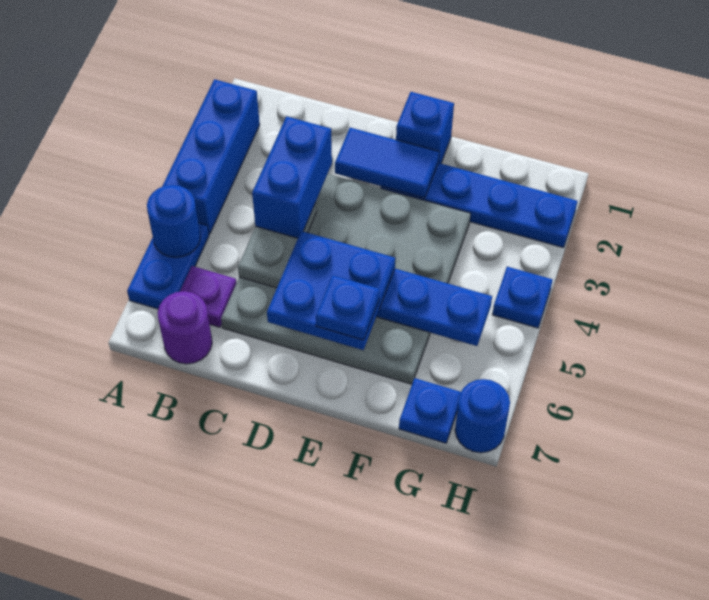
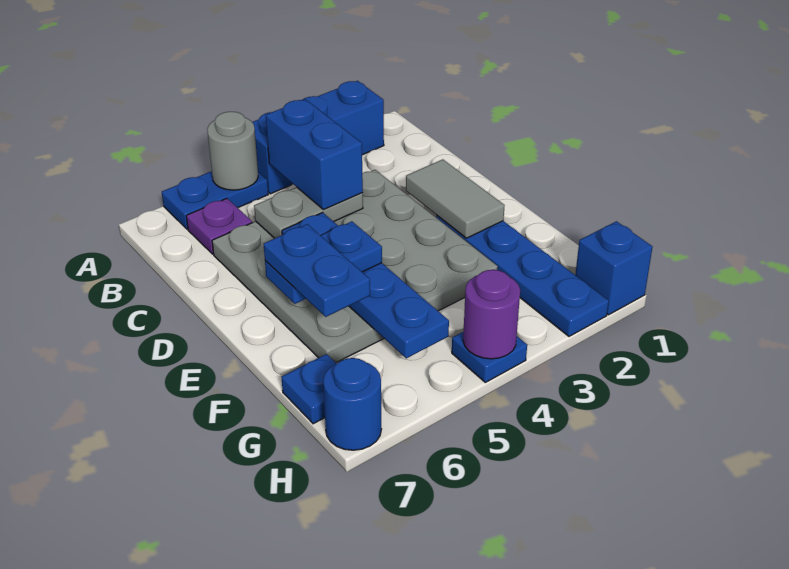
blue 1x1 round brick [147,185,200,257] -> grey 1x1 round brick [207,112,258,190]
purple 1x1 round brick [158,291,212,364] -> purple 1x1 round brick moved to [463,270,520,359]
blue 1x2 brick [252,116,332,238] -> blue 1x2 brick turned to [266,99,363,210]
blue 1x2 tile [335,128,439,198] -> grey 1x2 tile [406,159,505,238]
blue 2x2 plate [267,231,395,350] -> blue 1x2 plate [265,221,382,304]
blue 1x1 brick [396,92,454,163] -> blue 1x1 brick moved to [575,221,652,315]
blue 1x1 plate [316,275,380,340] -> blue 1x2 plate [264,224,370,317]

